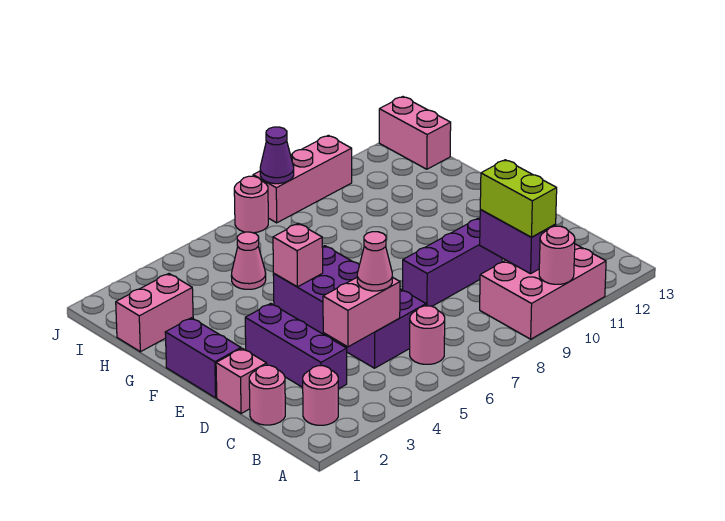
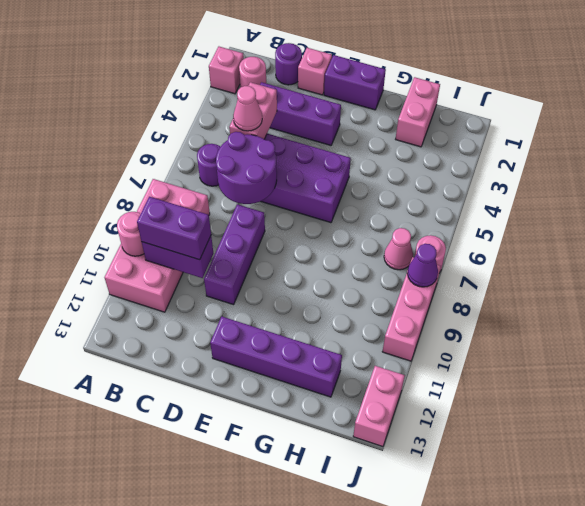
pink 2x3 brick [480,244,606,339] -> pink 2x4 brick [105,179,210,312]
pink 1x1 round brick [410,306,445,364] -> purple 1x1 round brick [197,144,220,186]
lime 1x2 brick [480,160,557,237] -> purple 1x2 brick [137,197,211,260]
pink 1x1 round brick [249,365,285,425] -> purple 1x1 round brick [275,43,302,85]
none -> purple 2x2 round brick [216,132,277,204]
none -> purple 1x4 brick [210,317,342,397]
pink 1x1 brick [273,223,323,287] -> pink 1x1 brick moved to [209,47,244,94]
pink 1x1 cone [231,232,266,289] -> pink 1x1 cone moved to [384,228,413,270]
pink 1x2 brick [379,97,451,169] -> pink 1x2 brick turned to [353,366,405,447]

